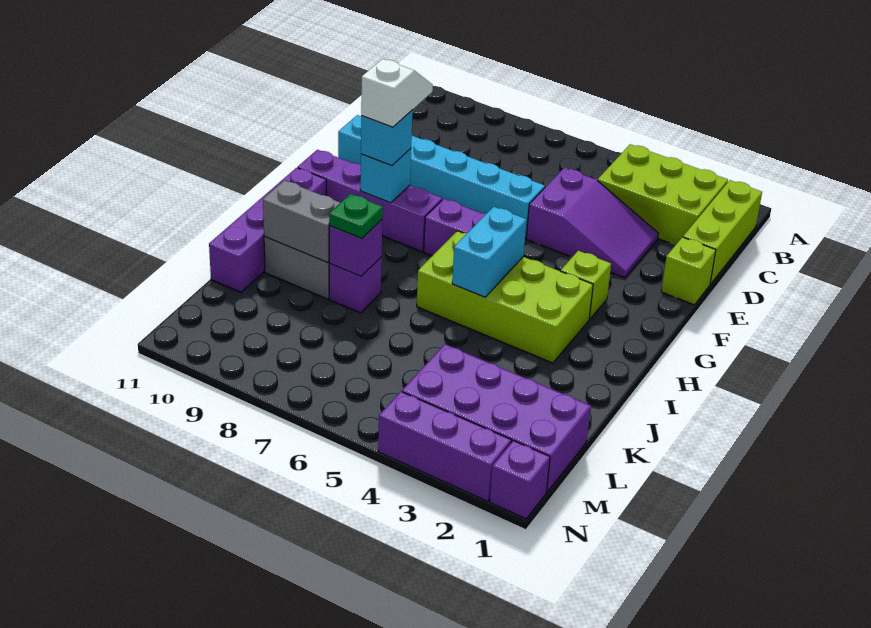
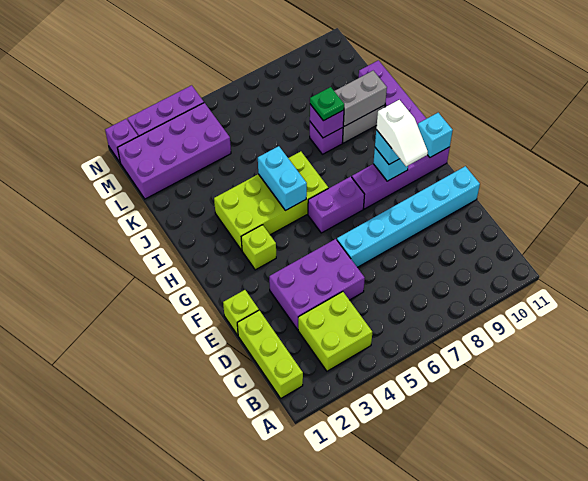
lime 2x3 brick [598,144,728,245] -> lime 2x2 brick [298,292,372,371]
purple 2x3 slope [526,168,658,278] -> purple 2x3 brick [269,239,365,330]
none -> cyan 1x1 brick [418,113,453,157]

